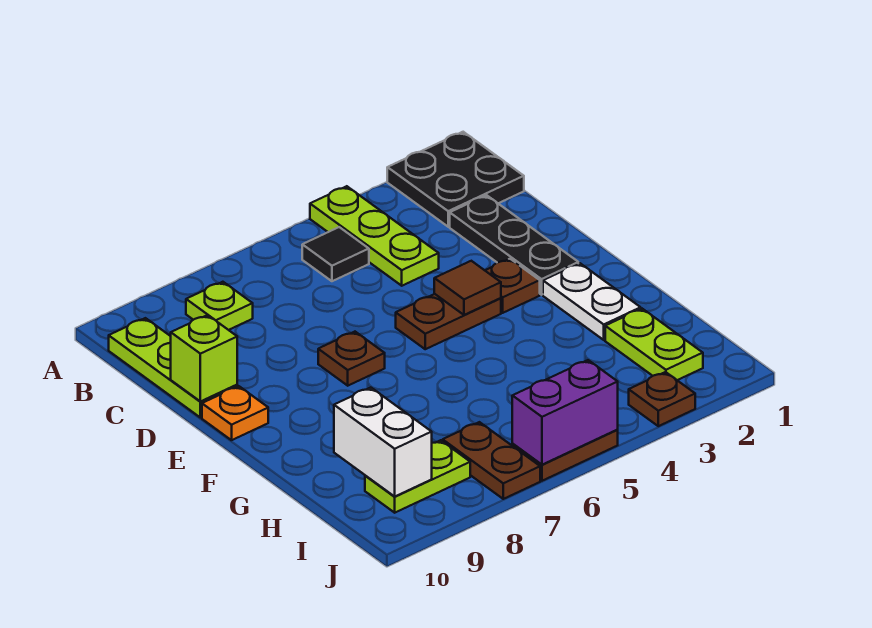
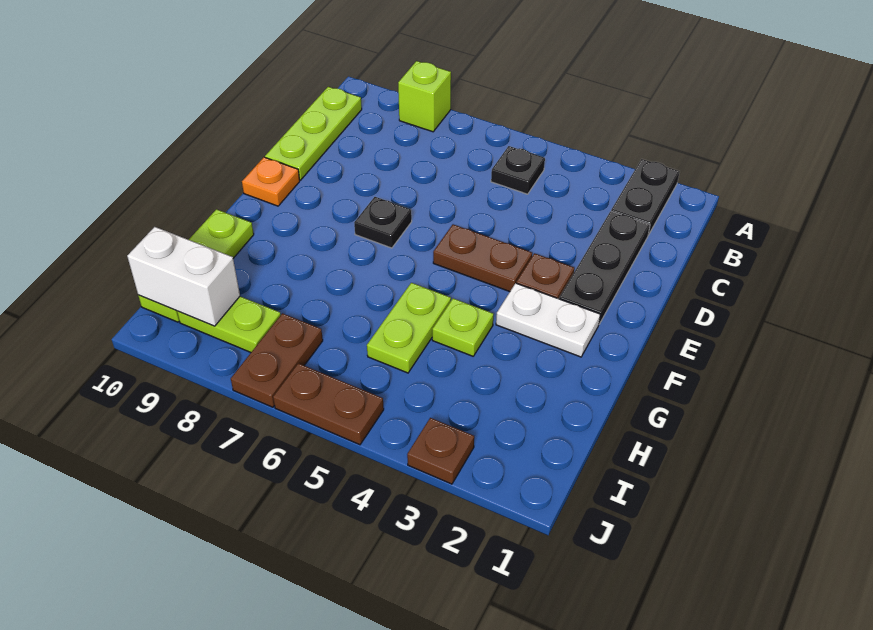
black 2x2 plate [387,132,524,227] -> black 1x2 plate [611,159,680,235]
lime 1x3 plate [310,186,439,286] -> lime 1x3 plate moved to [138,209,254,322]
black 1x1 tile [302,227,369,281] -> black 1x1 plate [491,146,545,194]
lime 1x1 plate [186,282,253,330] -> lime 1x1 plate moved to [432,298,494,356]
lime 1x1 brick [171,315,237,401] -> lime 1x1 brick moved to [398,61,451,132]
brown 1x1 tile [434,261,501,315] -> none
brown 1x1 plate [318,332,385,386] -> black 1x1 plate [354,197,412,248]
white 1x2 plate [543,263,641,340] -> white 1x2 plate turned to [496,283,600,357]
lime 1x2 plate [605,309,703,380] -> lime 1x2 plate moved to [367,283,451,373]
white 1x2 brick [334,388,432,496] -> white 1x2 brick turned to [127,227,240,326]
purple 1x2 brick [512,360,618,465] -> none

